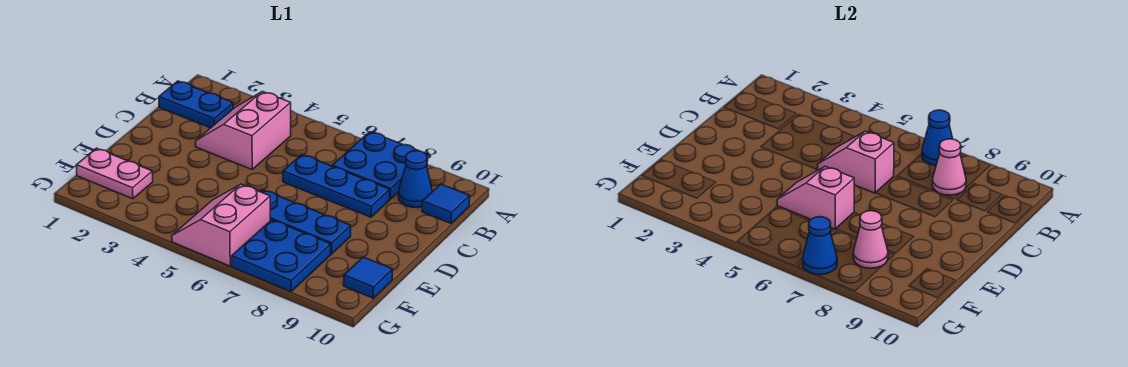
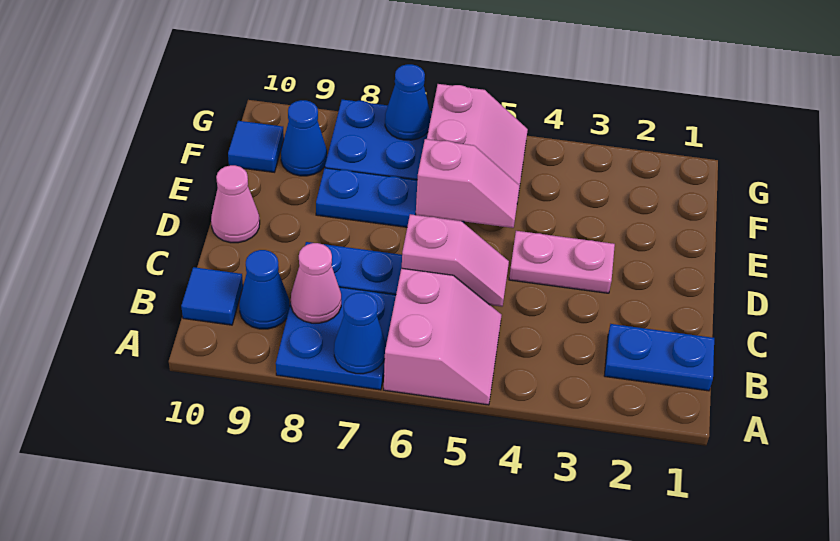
pink 2x2 slope [196,91,291,169] -> pink 2x2 slope moved to [384,268,501,405]
pink 1x2 plate [76,148,153,199] -> pink 1x2 plate moved to [509,231,615,293]
pink 1x1 cone [853,211,888,268] -> pink 1x1 cone moved to [211,165,260,243]
none -> blue 1x1 cone [281,100,327,176]

